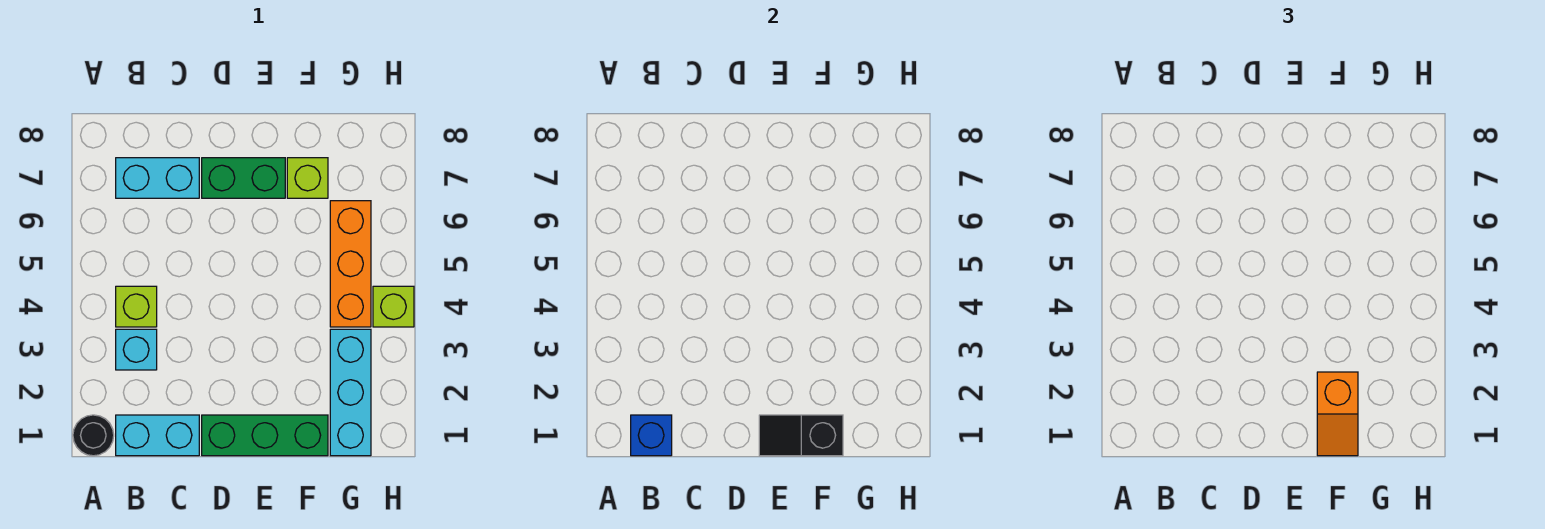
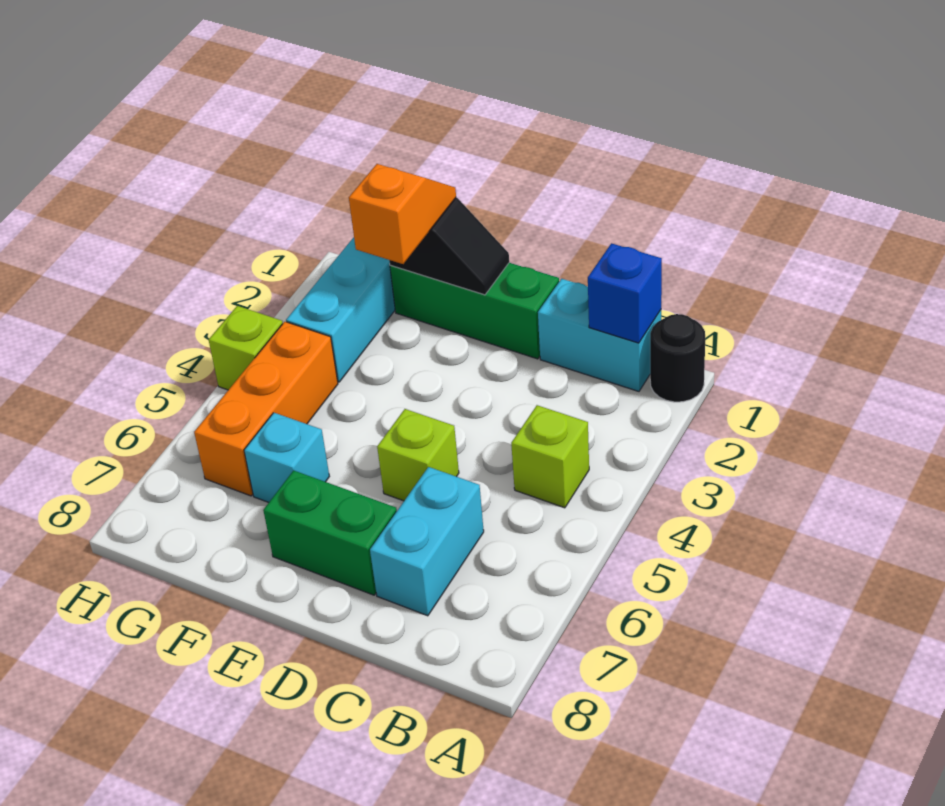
cyan 1x1 brick [116,329,157,370] -> cyan 1x1 brick moved to [244,413,329,502]
cyan 1x2 brick [116,158,199,198] -> cyan 1x2 brick turned to [370,467,484,616]
lime 1x1 brick [287,158,328,198] -> lime 1x1 brick moved to [377,409,459,501]

